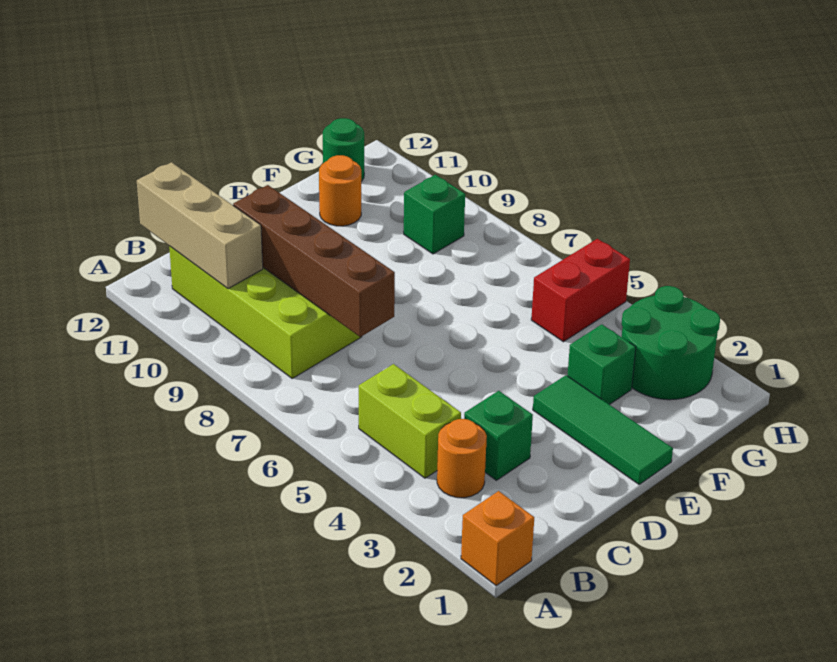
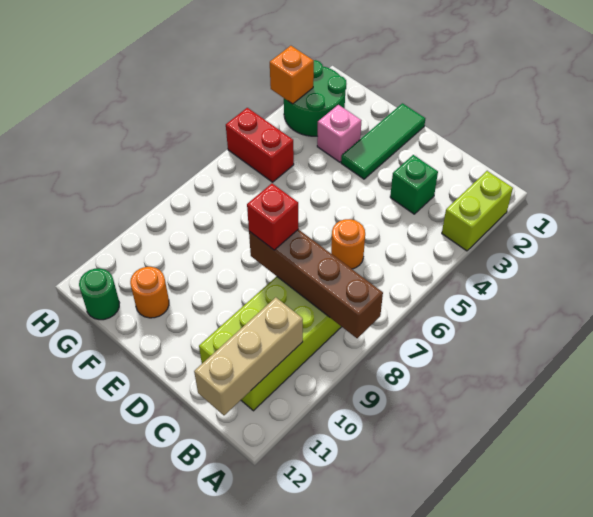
orange 1x1 brick [461,491,534,586] -> orange 1x1 brick moved to [270,46,314,104]
orange 1x1 round brick [437,419,487,498] -> orange 1x1 round brick moved to [331,219,365,269]
lime 1x2 brick [359,364,461,478] -> lime 1x2 brick moved to [442,171,513,251]
brown 1x4 brick [233,185,395,337] -> brown 1x4 brick turned to [249,229,383,338]
none -> red 1x1 brick [247,184,299,250]
green 1x1 brick [567,324,636,405] -> pink 1x1 brick [317,105,362,162]
green 1x1 brick [404,175,465,254] -> none

